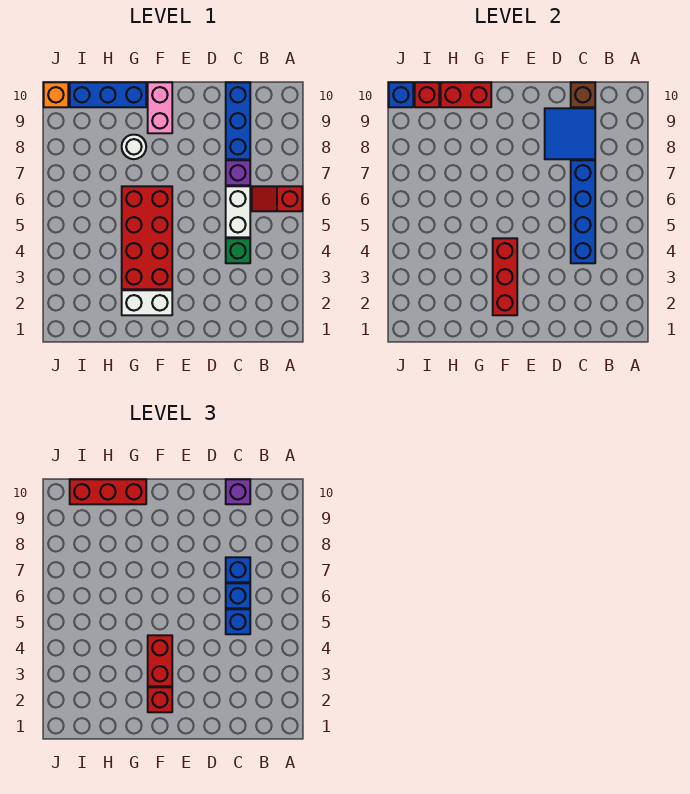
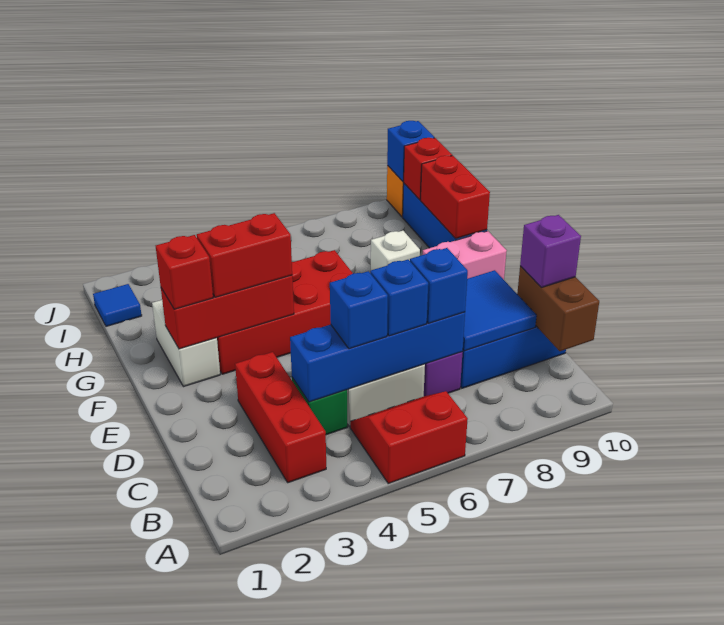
red 1x2 slope [252,186,302,211] -> red 2x2 slope [350,391,468,483]
brown 1x1 brick [571,82,595,107] -> brown 1x2 brick [517,266,599,351]
white 1x1 round brick [122,135,146,159] -> white 1x1 brick [371,231,420,270]
red 1x3 brick [70,479,146,504] -> red 1x3 brick moved to [235,352,326,483]
none -> blue 1x1 tile [93,284,142,326]

